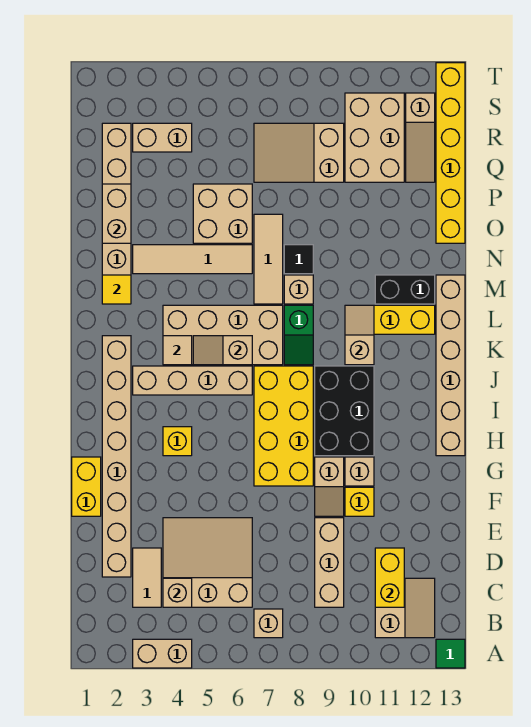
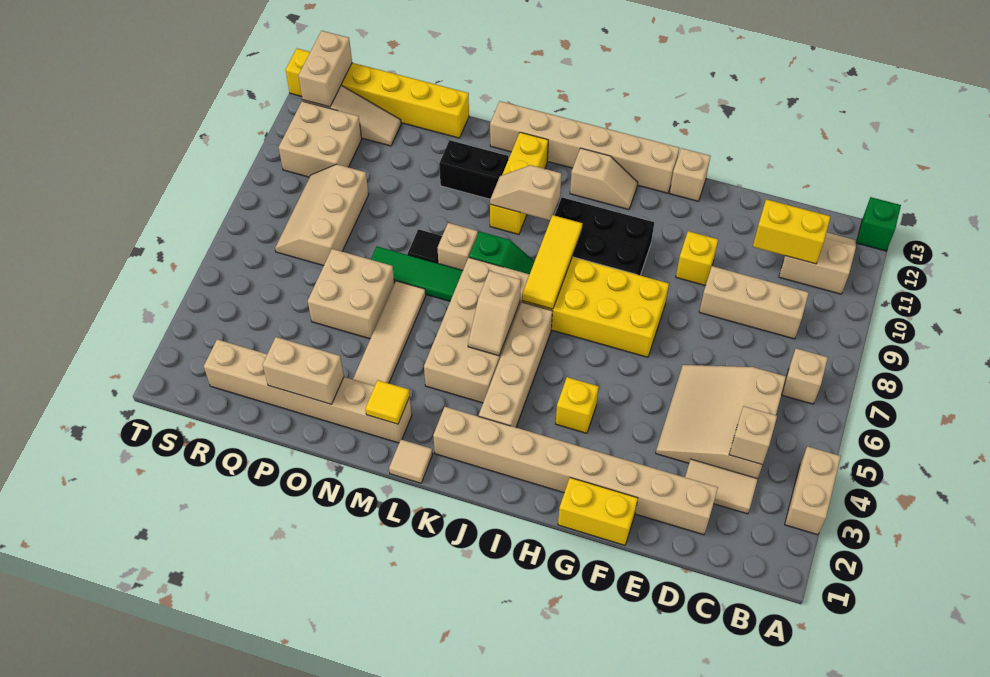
green 1x1 tile [436,639,465,668] -> green 1x1 brick [856,197,901,251]
tan 1x2 slope [315,457,344,516] -> tan 1x2 slope moved to [570,148,638,210]
tan 1x1 brick [345,457,374,486] -> tan 1x1 brick moved to [670,148,710,201]
none -> yellow 1x3 tile [522,215,583,309]
tan 1x1 tile [163,336,192,365] -> tan 1x1 tile moved to [389,440,433,483]
tan 1x3 tile [254,214,283,304] -> green 1x3 tile [371,246,463,301]
black 1x2 brick [375,275,435,304] -> black 1x2 brick turned to [439,140,508,199]
tan 2x3 slope [254,123,344,182] -> tan 2x3 slope turned to [275,164,369,266]
tan 2x3 brick [345,93,404,182] -> tan 2x2 brick [279,101,362,177]
tan 1x2 brick [133,123,192,152] -> tan 1x2 brick moved to [298,31,352,107]

